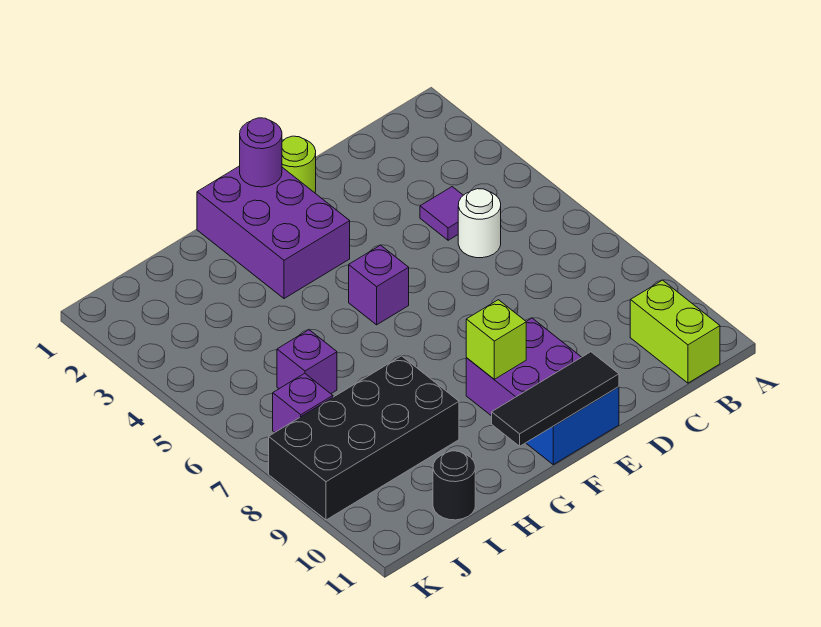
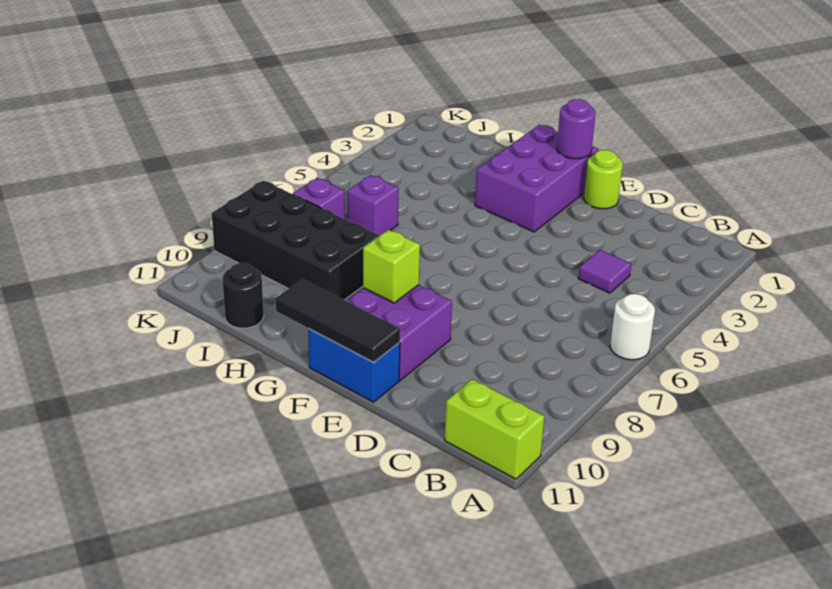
lime 1x2 brick [630,280,720,383] -> lime 1x2 brick turned to [445,379,544,479]
white 1x1 round brick [458,189,501,258] -> white 1x1 round brick moved to [610,294,655,360]
purple 1x1 brick [349,245,409,325] -> none

